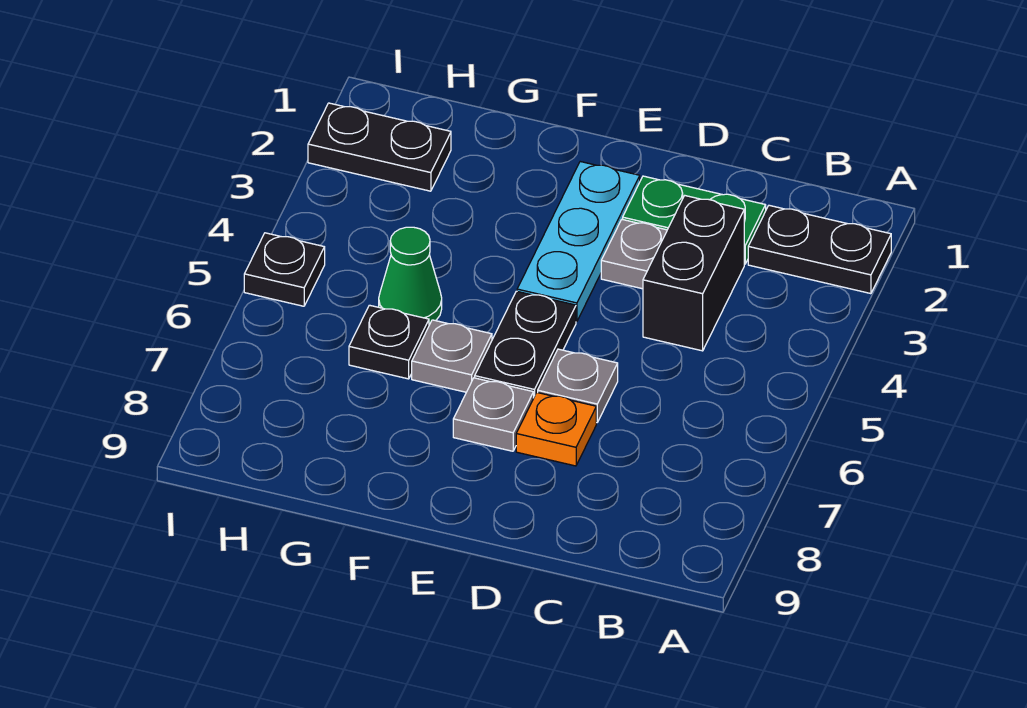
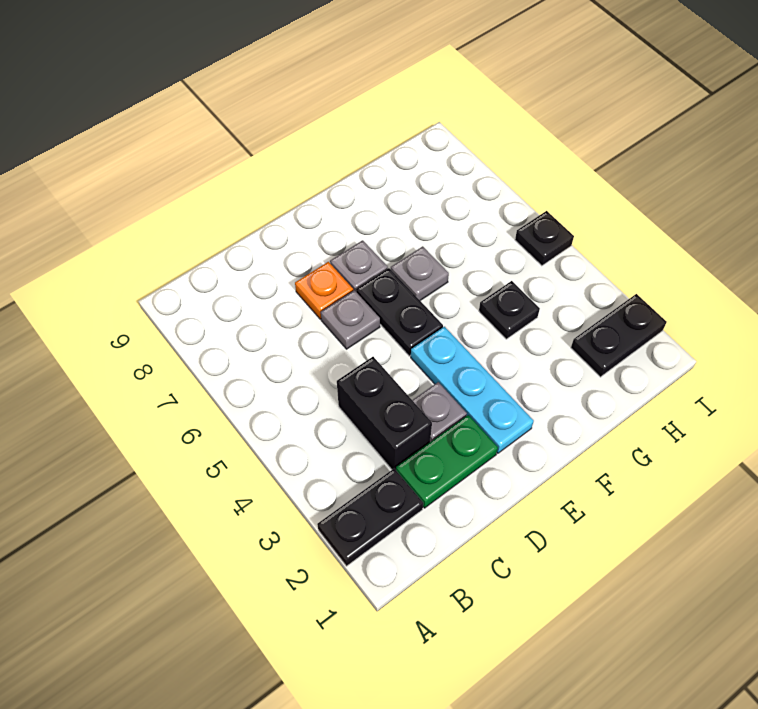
green 1x1 cone [379,227,442,325] -> none
black 1x1 plate [349,305,429,379] -> black 1x1 plate moved to [479,281,540,339]

